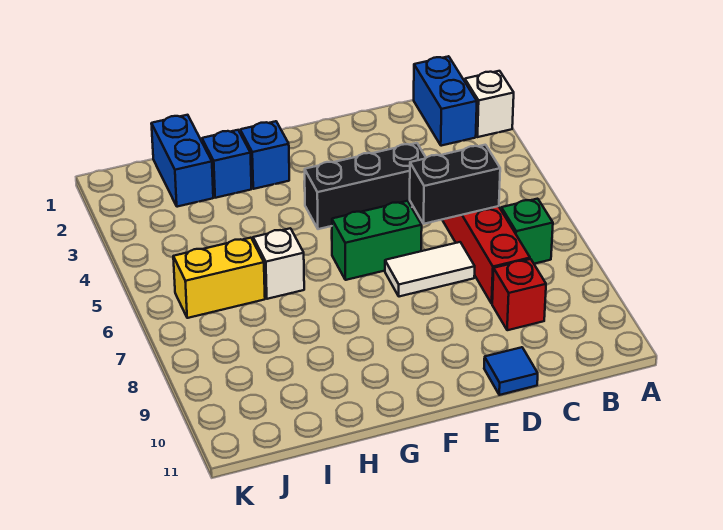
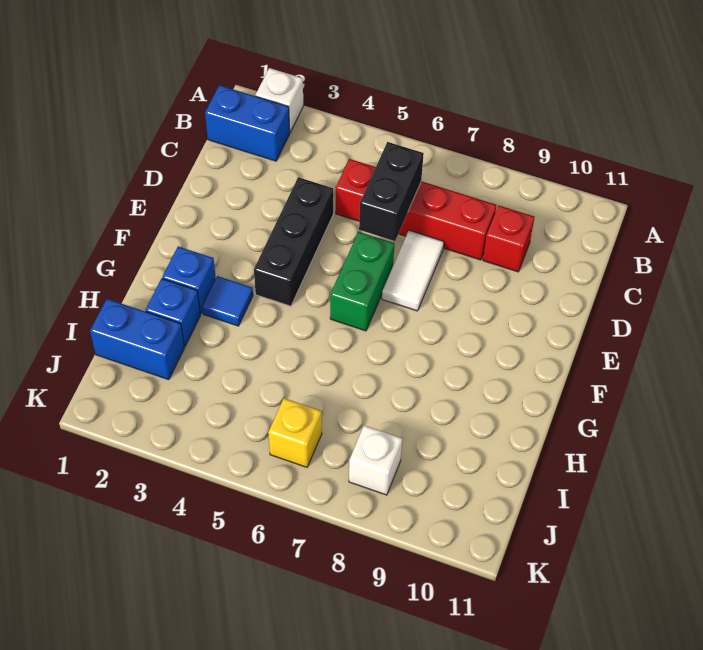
green 1x1 brick [501,199,553,264] -> none
blue 1x1 tile [484,347,538,395] -> blue 1x1 tile moved to [202,276,253,326]
white 1x1 brick [253,228,304,299] -> white 1x1 brick moved to [349,425,402,495]
yellow 1x2 brick [173,238,265,318] -> yellow 1x1 brick [268,398,322,467]

